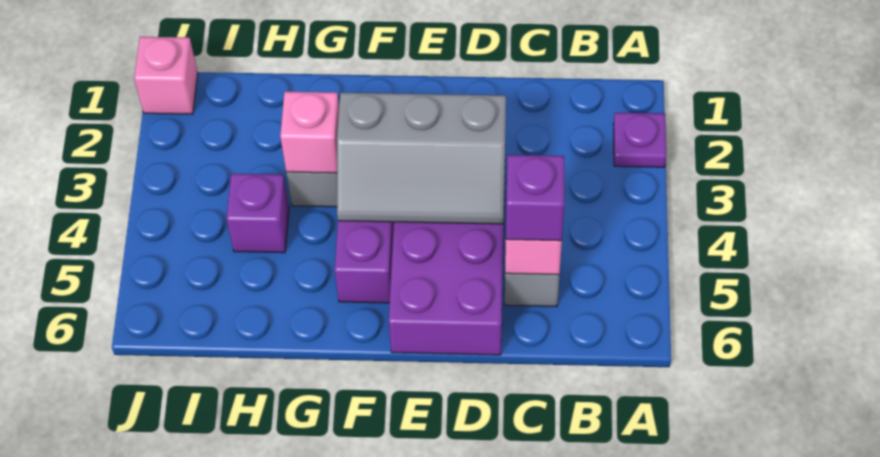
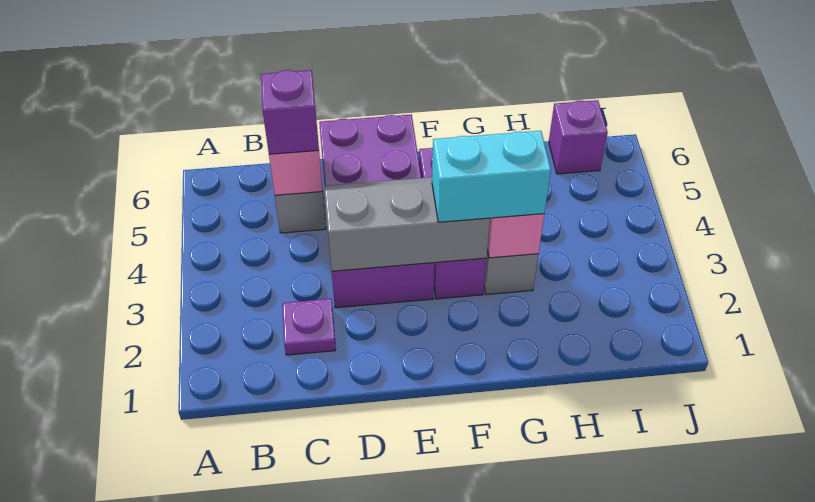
purple 1x1 plate [613,113,666,167] -> purple 1x1 plate moved to [282,299,336,355]
none -> cyan 1x2 brick [432,131,551,222]
purple 1x1 brick [226,174,289,253] -> purple 1x1 brick moved to [549,100,608,174]
pink 1x1 brick [134,37,198,114] -> none

